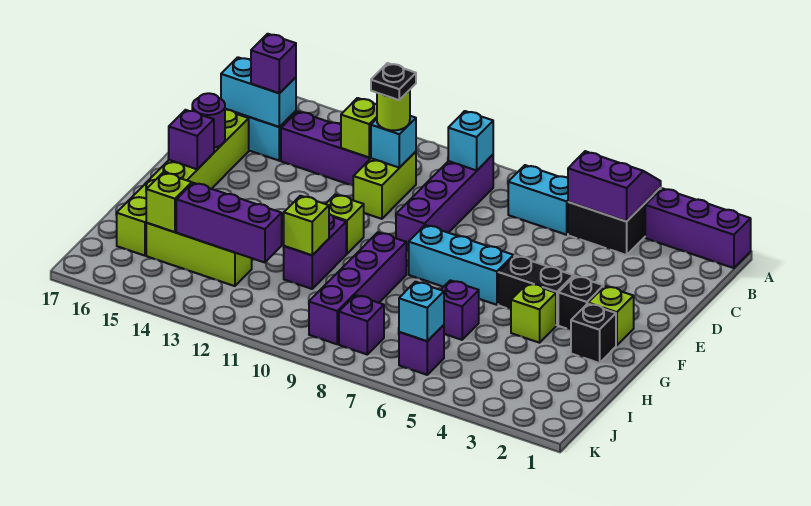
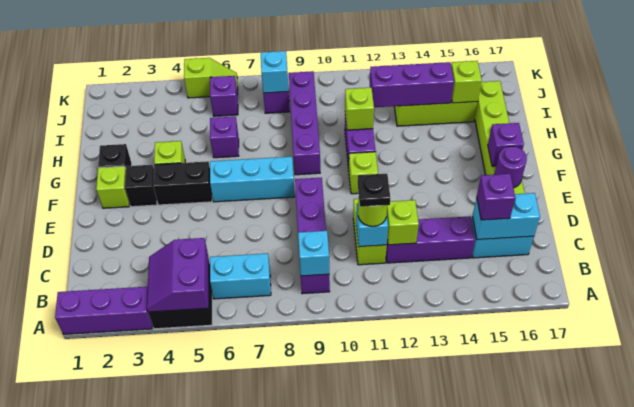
purple 2x2 slope [568,151,661,221] -> purple 2x2 slope turned to [147,238,208,312]
cyan 1x1 brick [399,282,444,341] -> cyan 1x1 brick moved to [261,51,289,93]
none -> lime 1x2 slope [184,58,238,98]

